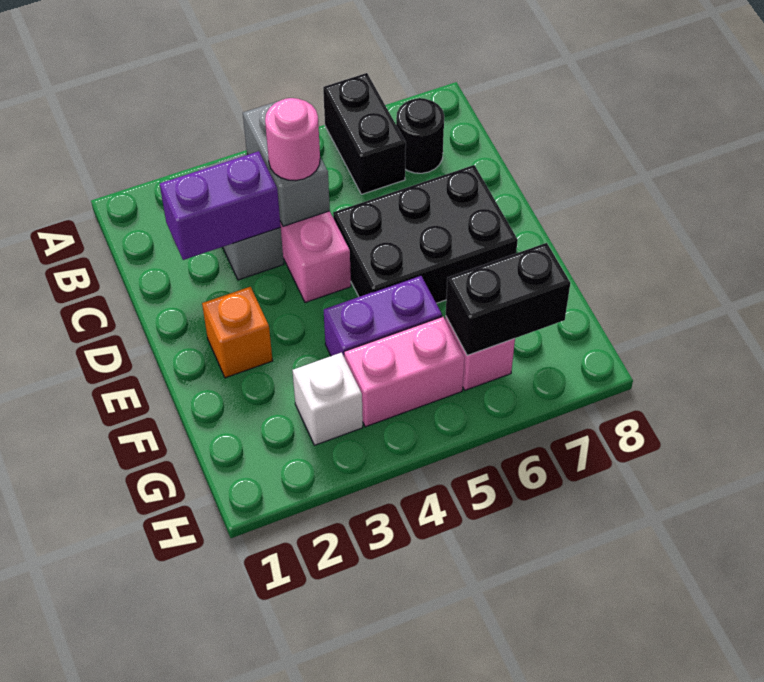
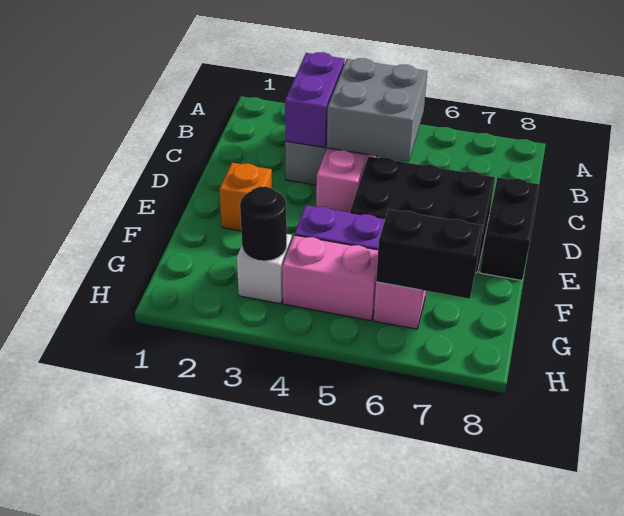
black 1x2 brick [323,73,406,194] -> black 1x2 brick moved to [480,177,539,281]
grey 1x2 brick [243,101,330,226] -> grey 2x2 brick [327,58,427,161]
black 1x1 round brick [396,98,444,173] -> black 1x1 round brick moved to [240,187,287,261]
purple 1x2 brick [160,151,281,260] -> purple 1x2 brick turned to [285,52,345,147]
pink 1x1 round brick [265,98,320,181] -> none

